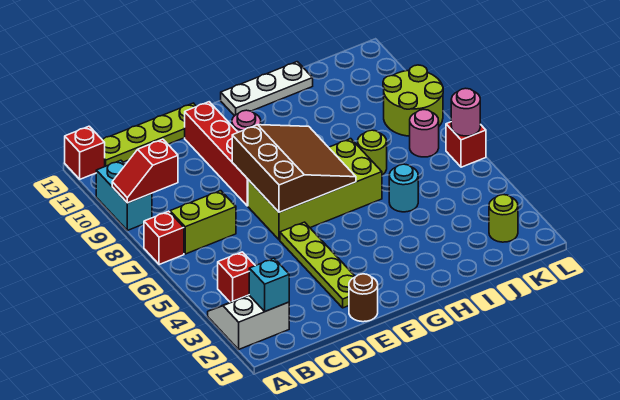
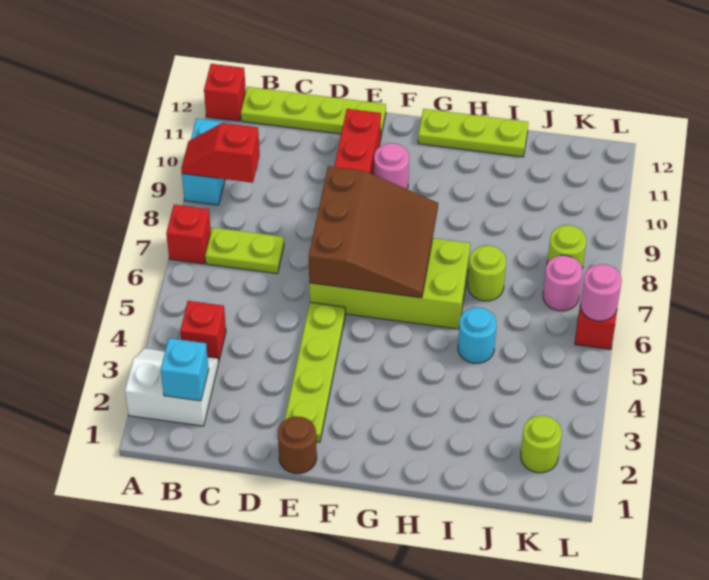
lime 1x2 brick [170,191,236,254] -> lime 1x2 plate [205,227,284,274]
white 1x3 plate [221,62,313,116] -> lime 1x3 plate [418,109,528,157]
lime 2x2 round brick [383,65,443,136] -> lime 1x1 round brick [547,225,586,268]

